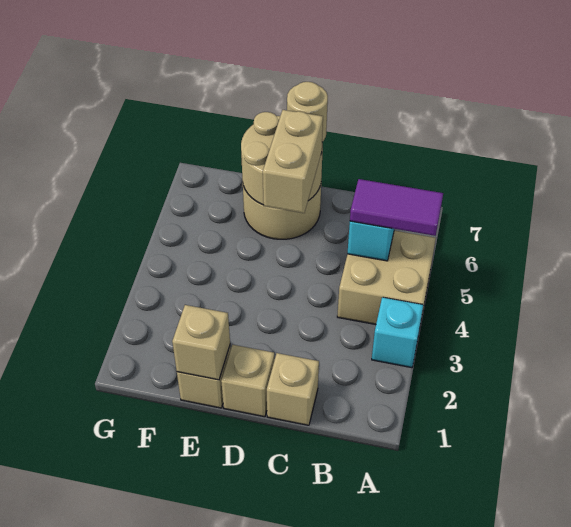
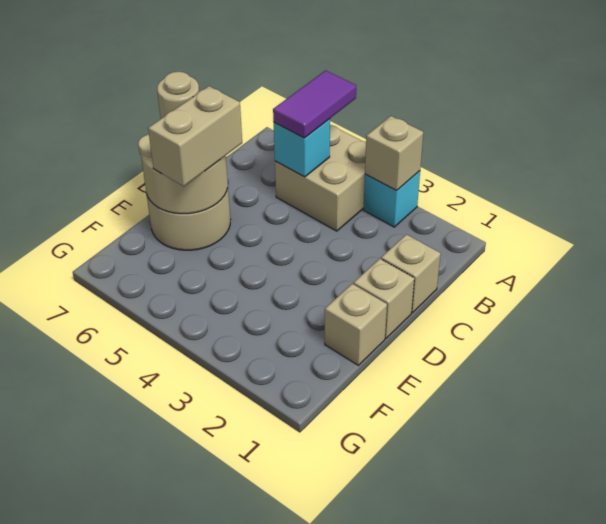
tan 1x2 brick [263,110,323,213] -> tan 1x2 brick turned to [148,86,242,186]
tan 1x1 brick [172,305,230,380] -> tan 1x1 brick moved to [365,116,423,191]

